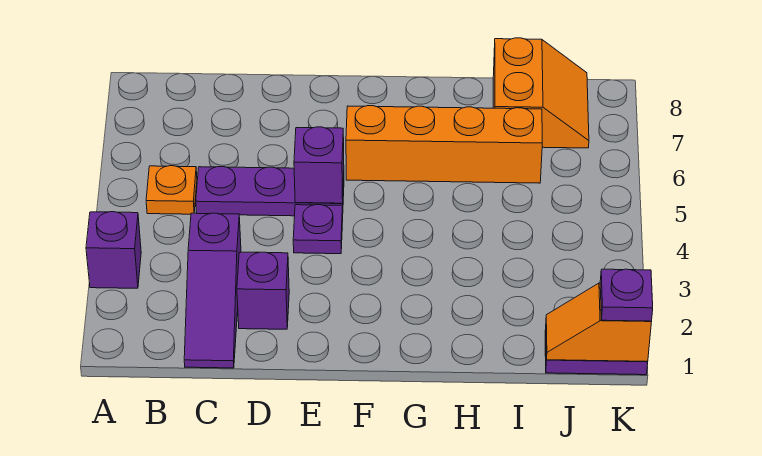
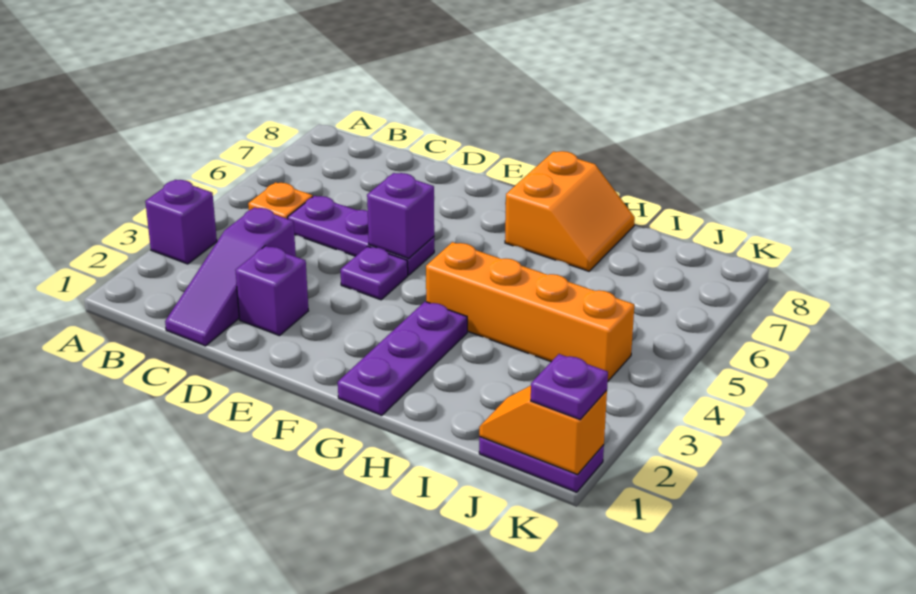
orange 1x4 brick [346,106,542,183] -> orange 1x4 brick moved to [426,242,634,381]
none -> purple 1x3 plate [338,301,467,415]
orange 2x2 slope [493,38,589,148] -> orange 2x2 slope moved to [505,151,635,271]

